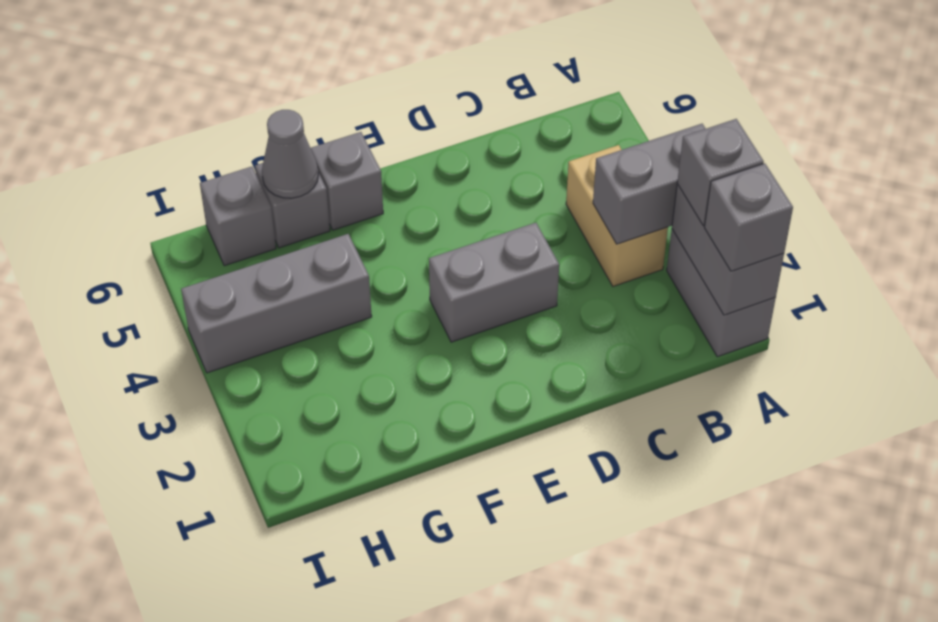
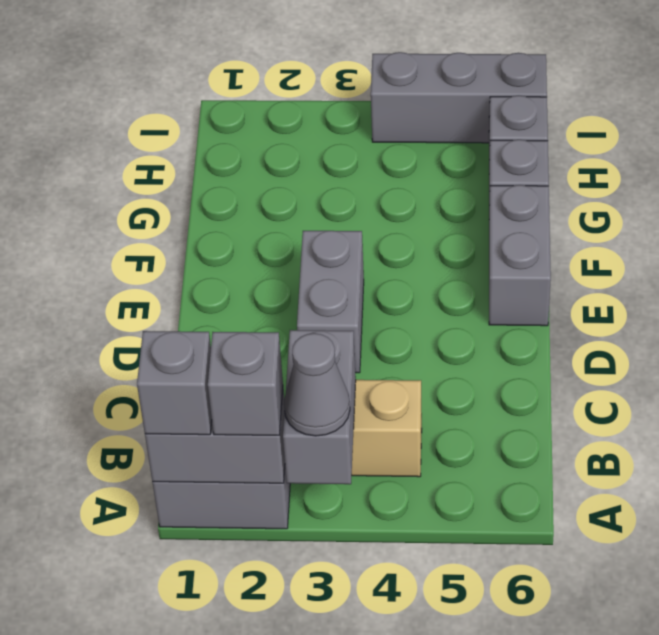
grey 1x1 brick [311,132,383,230] -> grey 1x2 brick [489,185,551,326]
grey 1x3 brick [181,234,372,373] -> grey 1x3 brick turned to [371,52,547,143]
grey 1x1 cone [262,110,318,198] -> grey 1x1 cone moved to [284,333,350,436]

